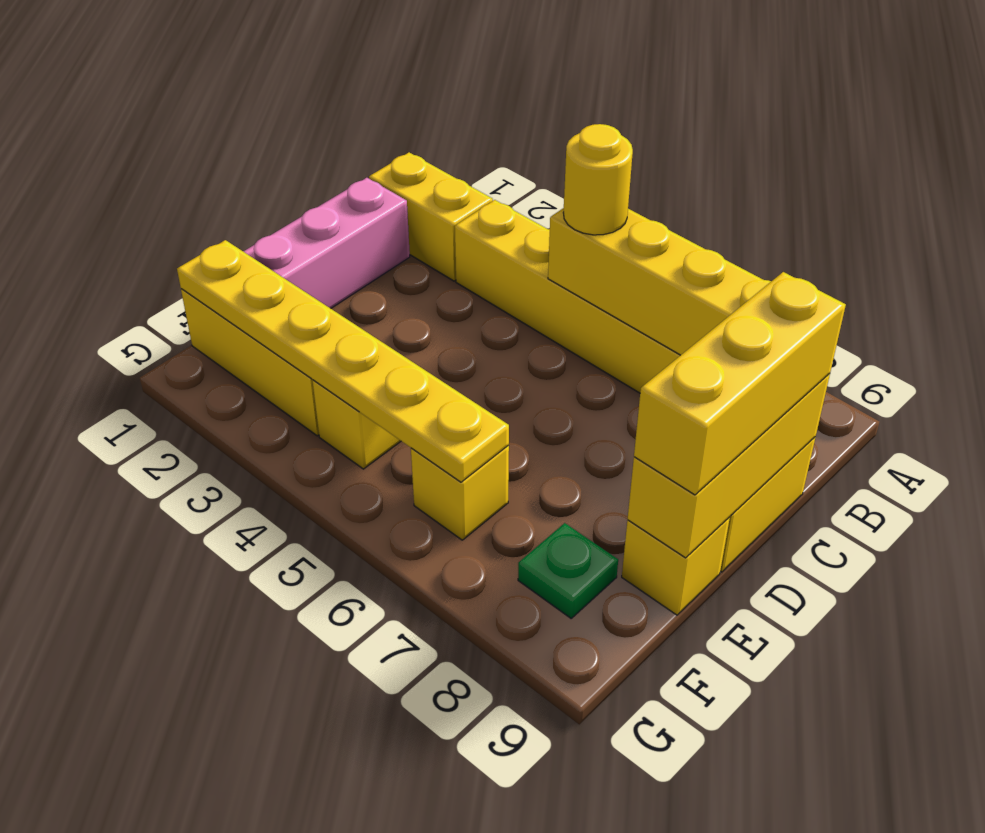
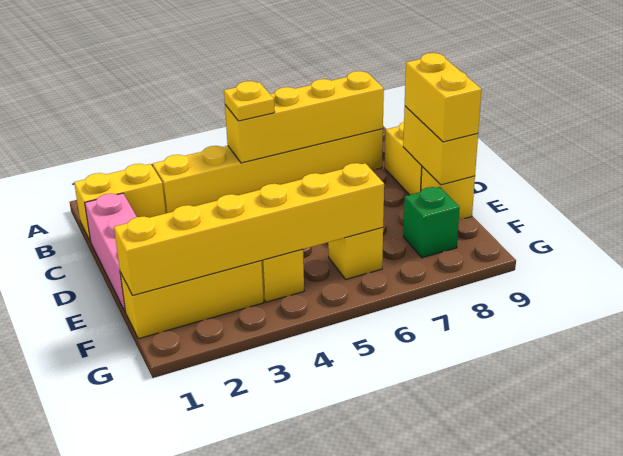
yellow 1x1 round brick [563,124,633,235] -> yellow 1x1 plate [224,81,275,121]
yellow 1x3 brick [627,373,830,558] -> yellow 1x2 brick [403,106,478,185]
yellow 1x3 brick [634,272,846,495] -> yellow 1x2 brick [405,53,482,142]
yellow 1x6 plate [177,240,509,482] -> yellow 1x6 brick [114,163,384,295]
green 1x1 plate [518,523,618,618] -> green 1x1 brick [403,187,460,258]

